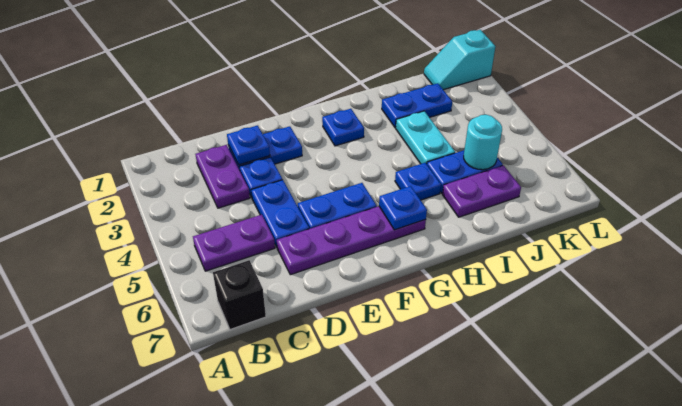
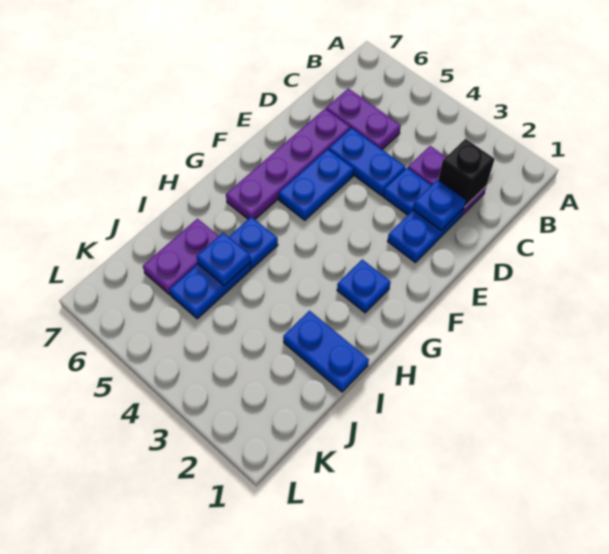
purple 1x2 plate [193,215,275,271] -> purple 1x2 plate turned to [326,89,401,149]
black 1x1 brick [213,260,266,330] -> black 1x1 brick moved to [438,139,495,207]
blue 1x1 plate [379,186,427,230] -> blue 1x1 plate moved to [196,233,251,286]
blue 1x2 plate [382,83,452,128] -> blue 1x2 plate turned to [283,311,369,392]
cyan 1x2 plate [396,111,455,164] -> none
cyan 1x1 round brick [464,115,502,170] -> none
cyan 1x2 slope [424,30,495,90] -> none

